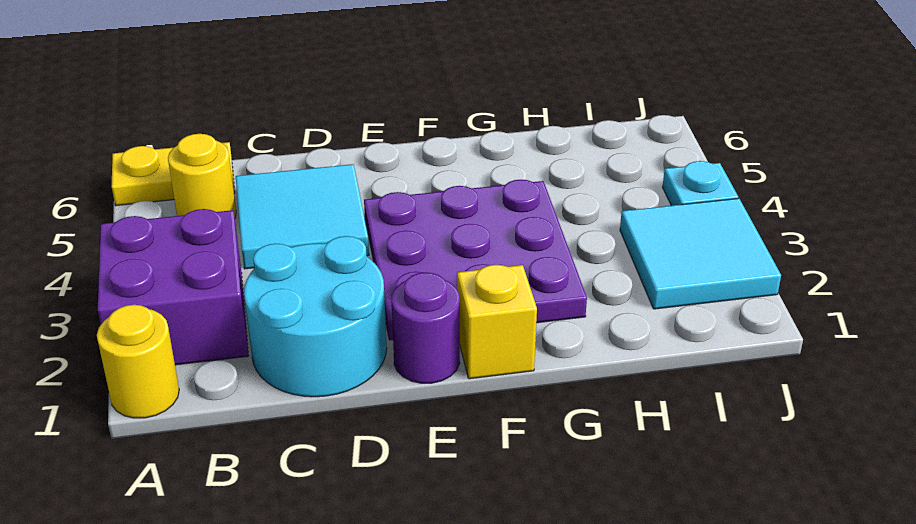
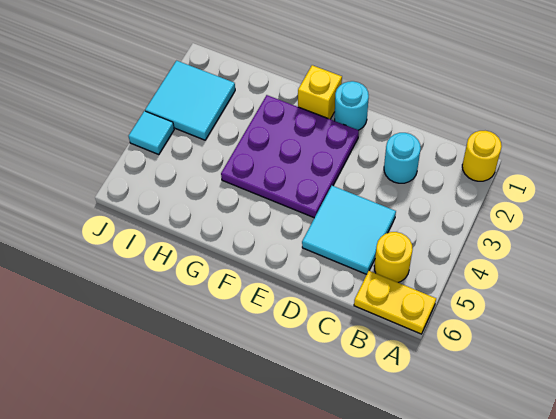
purple 2x2 brick [98,209,249,365] -> none
cyan 2x2 round brick [244,236,387,397] -> cyan 1x1 round brick [384,133,421,183]
purple 1x1 round brick [392,272,460,383] -> cyan 1x1 round brick [335,81,369,130]
cyan 1x1 plate [662,161,738,206] -> cyan 1x1 tile [129,111,174,154]

